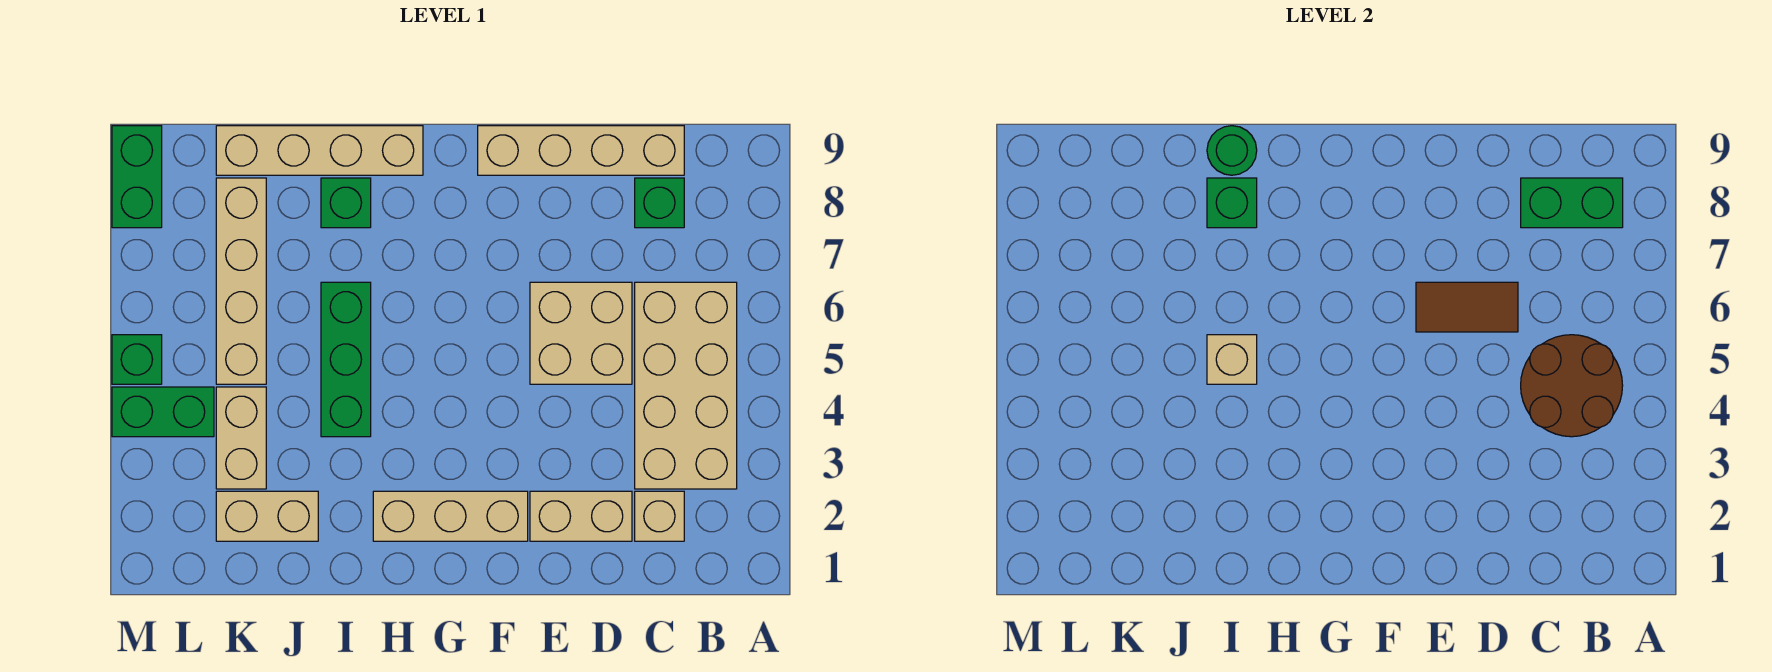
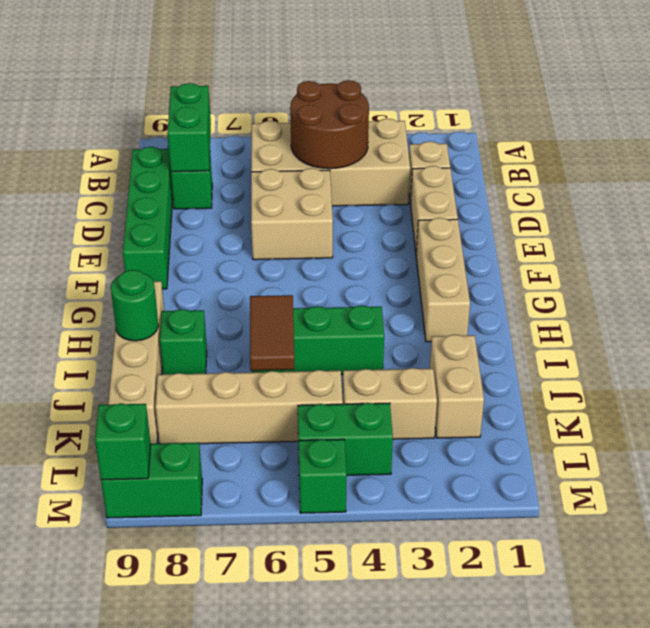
tan 1x4 brick [478,126,684,175] -> green 1x4 brick [123,147,173,289]
brown 1x2 tile [1416,282,1518,332] -> brown 1x2 tile moved to [250,295,295,371]
tan 1x1 brick [1207,335,1257,384] -> none
green 1x1 brick [1207,178,1257,228] -> green 1x1 brick moved to [95,403,151,480]
green 1x2 brick [112,387,214,437] -> green 1x2 brick turned to [298,403,393,475]

